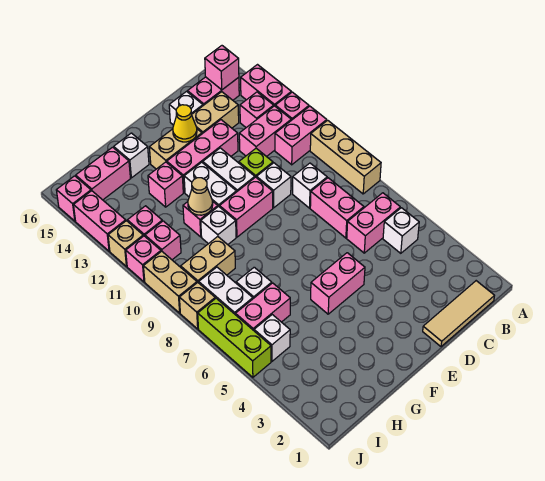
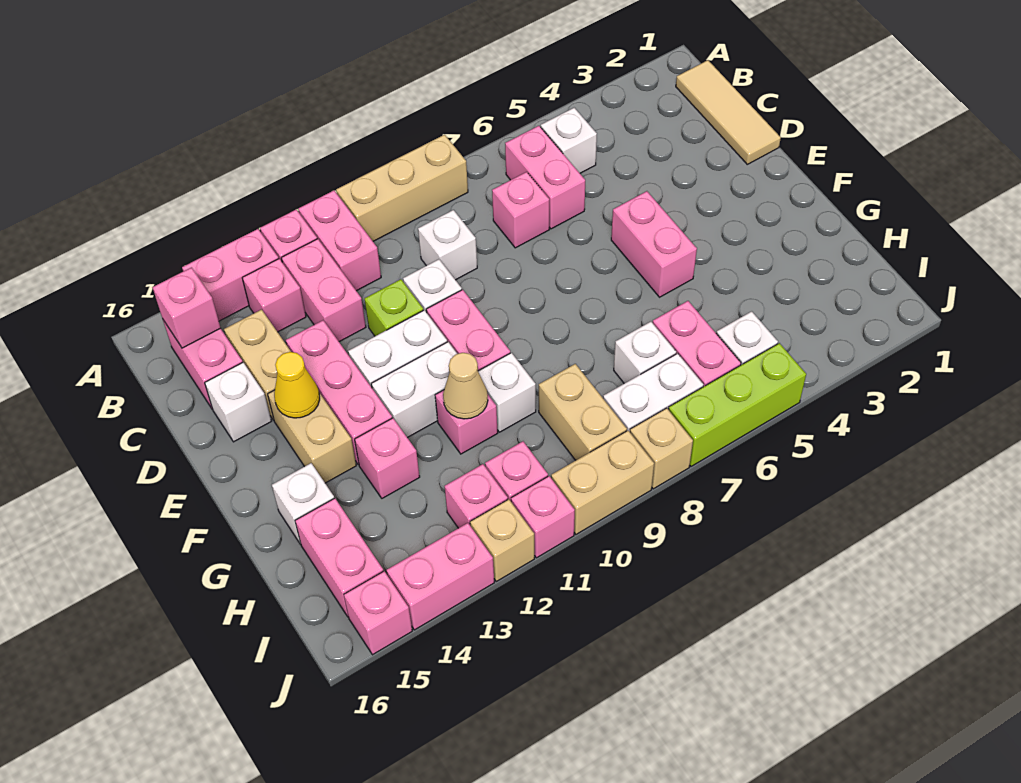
pink 1x2 brick [310,178,364,238] -> pink 1x1 brick [492,172,549,248]

